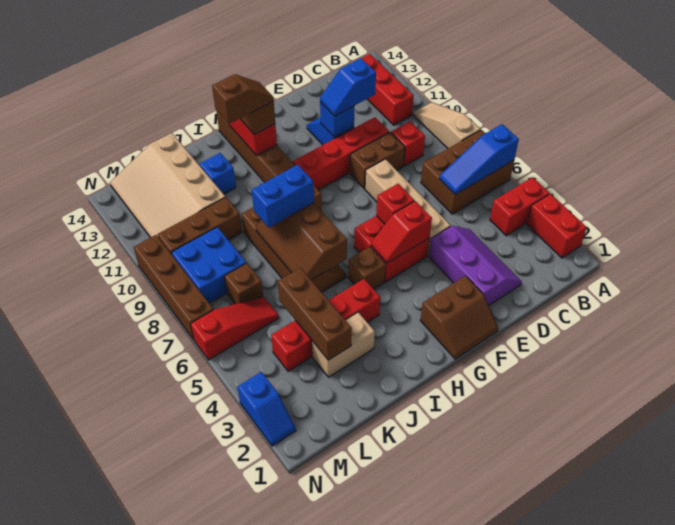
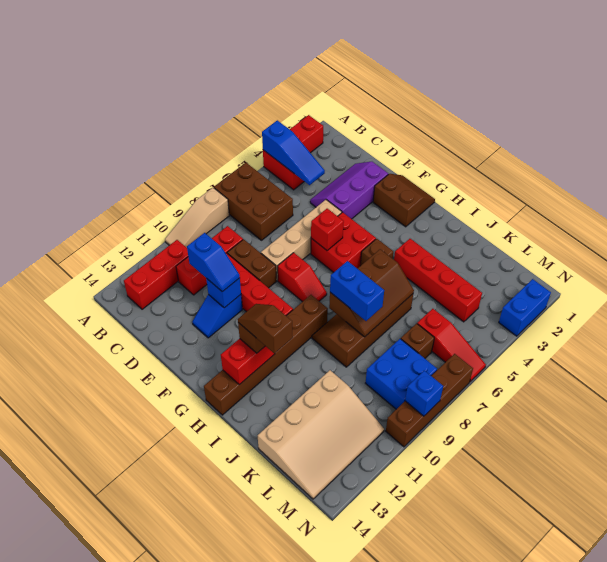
blue 1x3 slope [439,124,519,195] -> blue 1x3 slope moved to [262,120,325,185]
red 1x1 brick [391,121,425,166] -> red 1x3 brick [176,226,243,295]
red 1x2 slope [371,201,432,263] -> red 1x2 slope moved to [278,253,327,302]
tan 1x2 brick [312,312,375,377] -> none
blue 1x1 brick [200,153,236,194] -> blue 1x1 brick moved to [405,371,443,416]
brown 1x3 brick [278,268,352,360] -> none
brown 1x3 brick [158,197,242,254] -> none
red 1x3 slope [191,297,279,360] -> red 1x3 slope turned to [417,309,486,382]
blue 1x2 slope [237,372,296,446] -> blue 1x2 brick [499,279,551,336]

